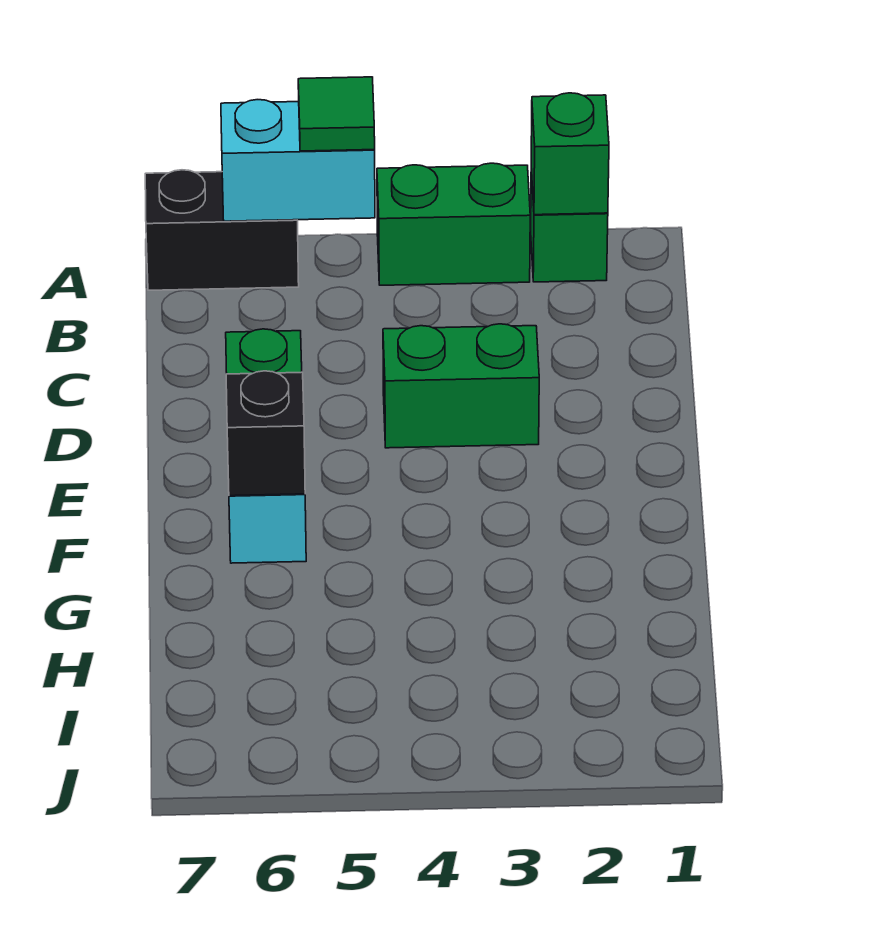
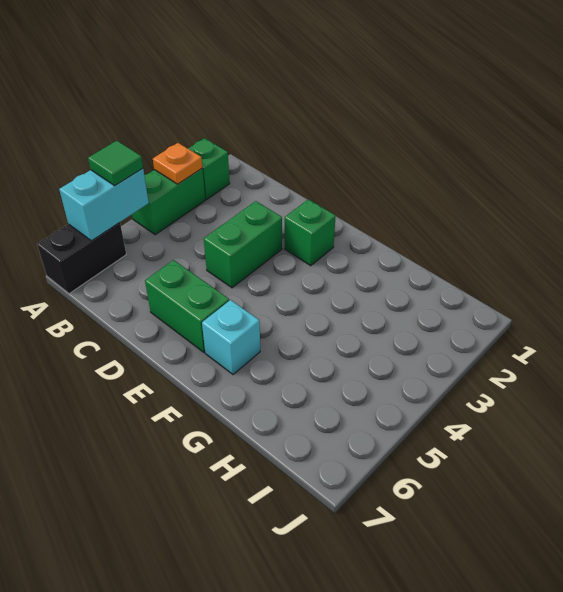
green 1x1 brick [531,93,609,215] -> green 1x1 brick moved to [285,199,336,266]
none -> orange 1x1 plate [153,143,203,184]
black 1x1 brick [226,371,305,496] -> none

